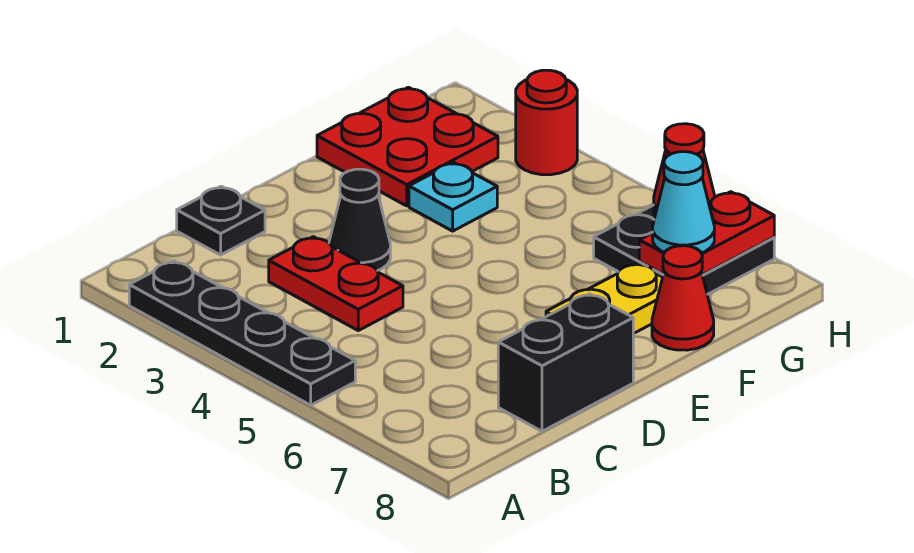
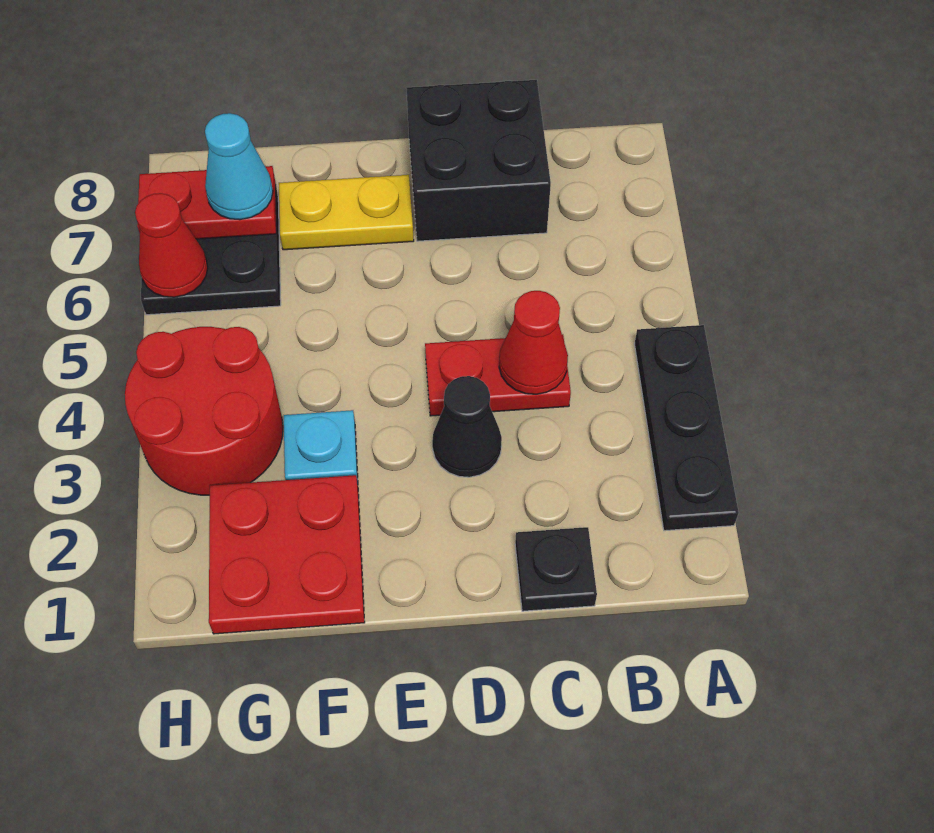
black 1x4 plate [129,261,355,405] -> black 1x3 plate [634,325,739,531]
red 1x2 plate [269,237,403,331] -> red 1x2 plate turned to [425,334,571,416]
black 1x2 brick [498,294,633,431] -> black 2x2 brick [406,80,551,241]
red 1x1 cone [652,246,714,350] -> red 1x1 cone moved to [499,291,568,394]
red 1x1 round brick [516,70,577,175] -> red 2x2 round brick [125,327,283,495]

